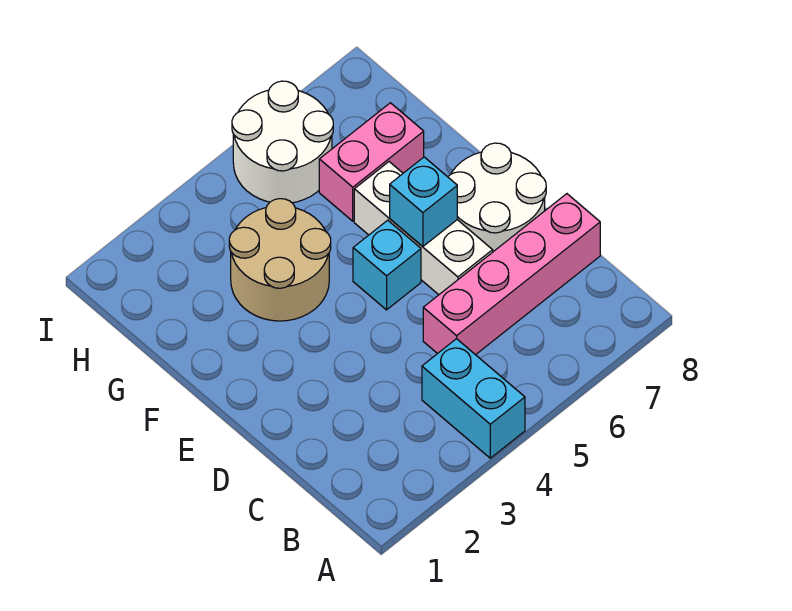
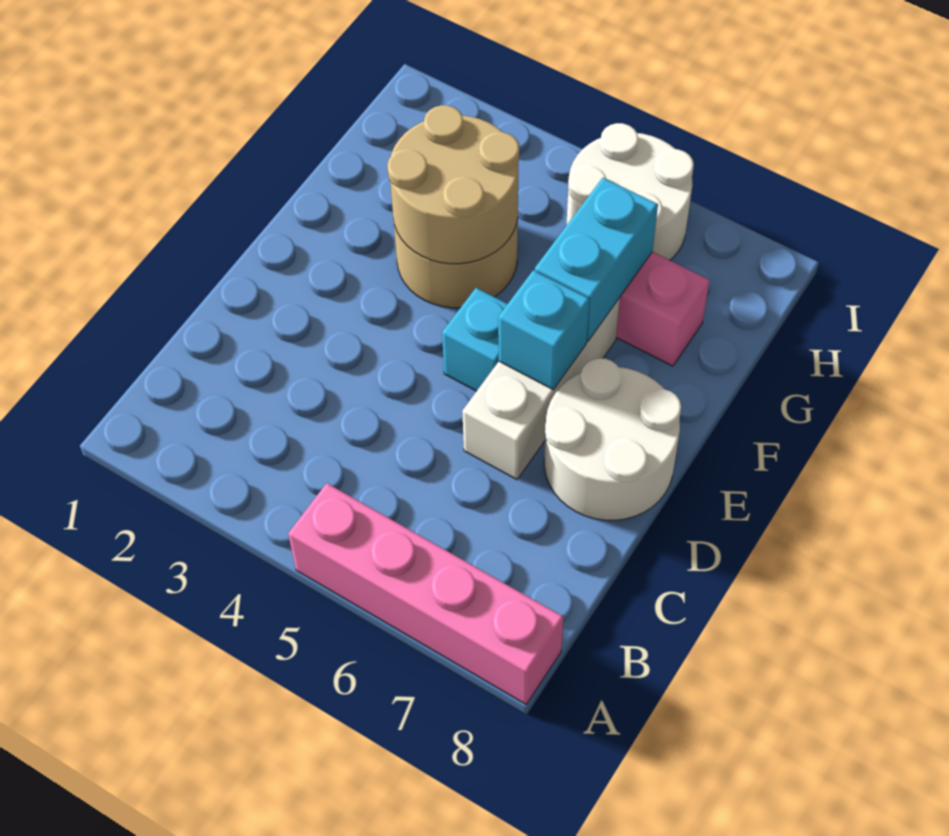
cyan 1x2 brick [422,339,525,458] -> cyan 1x2 brick moved to [535,178,658,341]
pink 1x4 brick [423,194,600,355] -> pink 1x4 brick moved to [288,483,564,704]
none -> tan 2x2 round brick [387,105,520,264]

